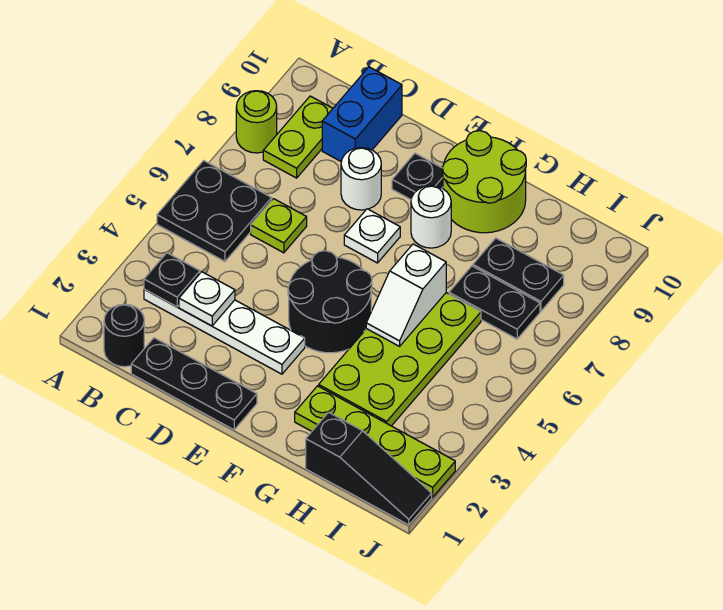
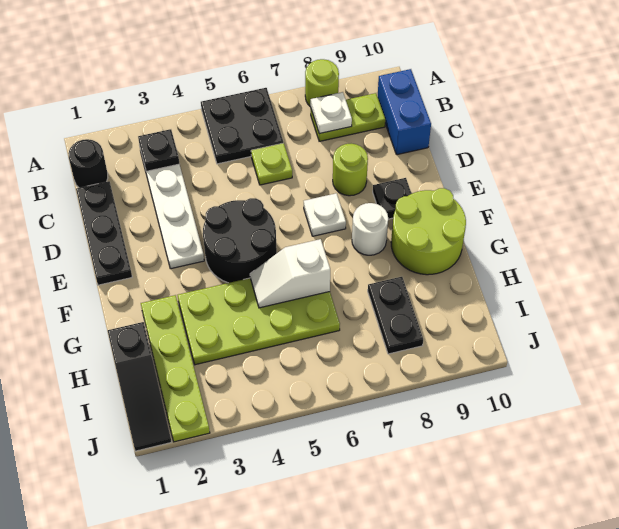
white 1x1 plate [179,272,235,326] -> white 1x1 plate moved to [311,92,352,134]
blue 1x2 brick [322,67,402,162] -> blue 1x2 brick turned to [378,69,431,155]
white 1x1 round brick [341,148,381,210] -> lime 1x1 round brick [333,144,368,196]
black 1x2 plate [449,266,540,339] -> none

